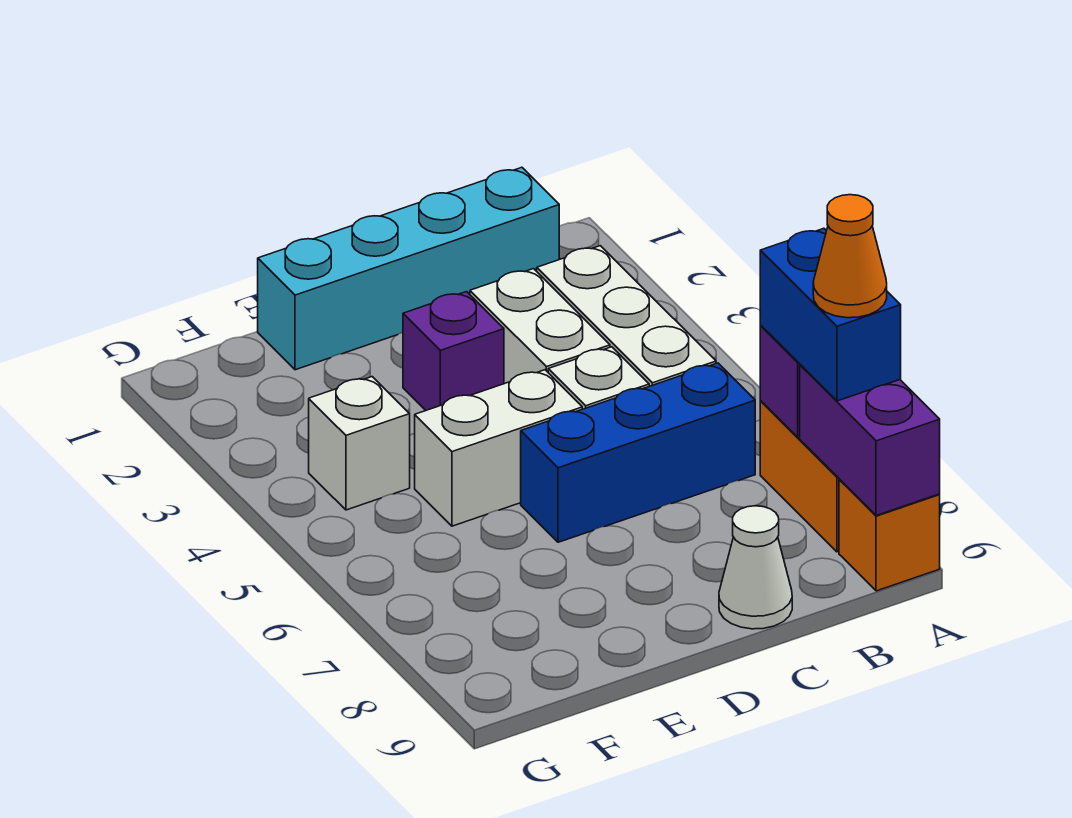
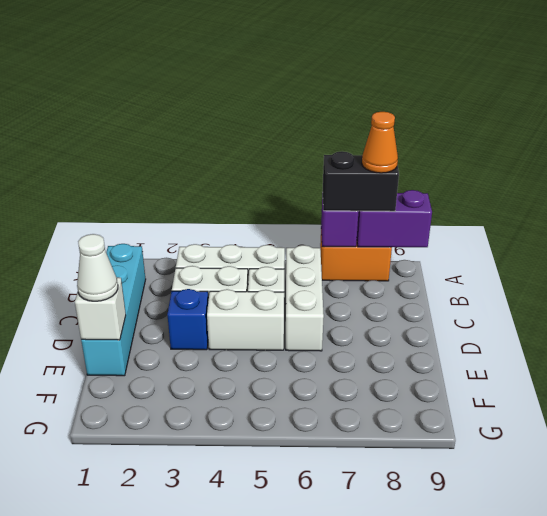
blue 1x2 brick [760,228,901,401] -> black 1x2 brick [322,152,399,211]
orange 1x1 brick [839,479,940,591] -> none
blue 1x3 brick [521,363,755,542] -> white 1x3 brick [286,245,324,351]
white 1x1 cone [719,506,792,629] -> white 1x1 cone moved to [77,234,118,301]
purple 1x1 brick [403,292,504,410] -> blue 1x1 brick [167,289,208,350]
white 1x2 brick [415,370,582,526] -> white 1x2 brick turned to [207,289,284,350]
white 1x1 brick [309,377,410,510] -> white 1x1 brick moved to [75,277,126,340]

